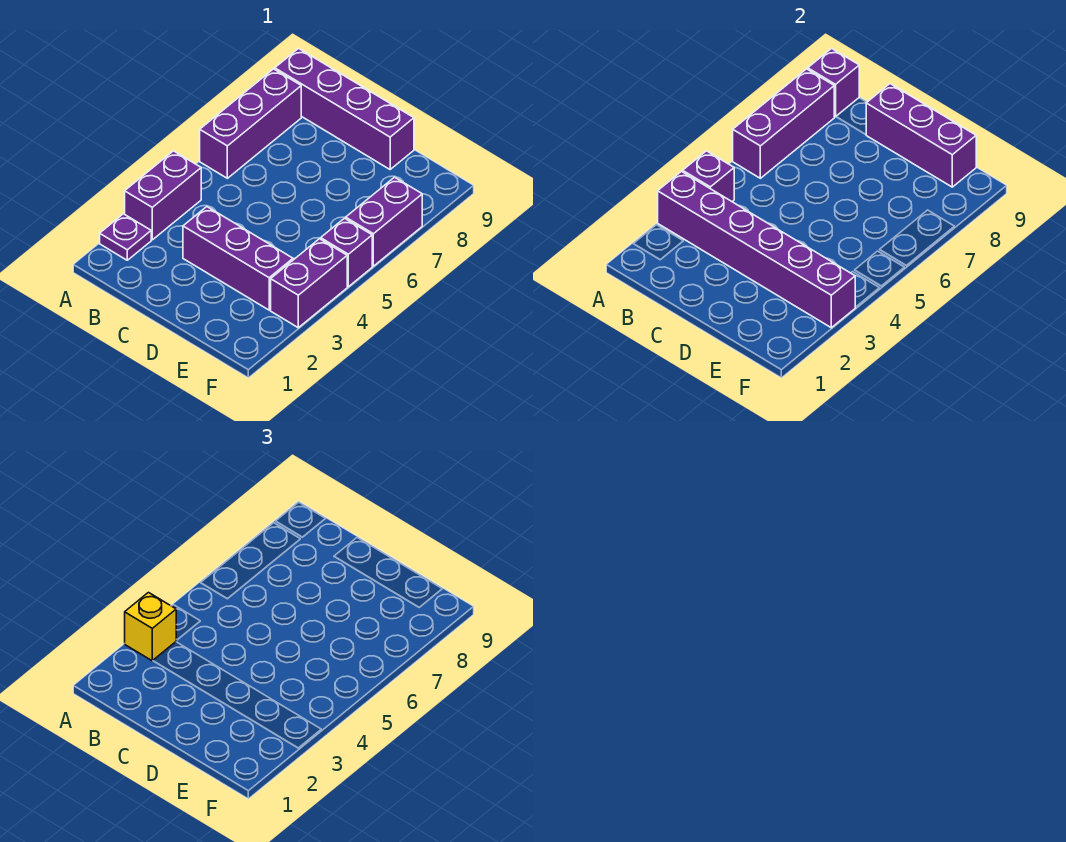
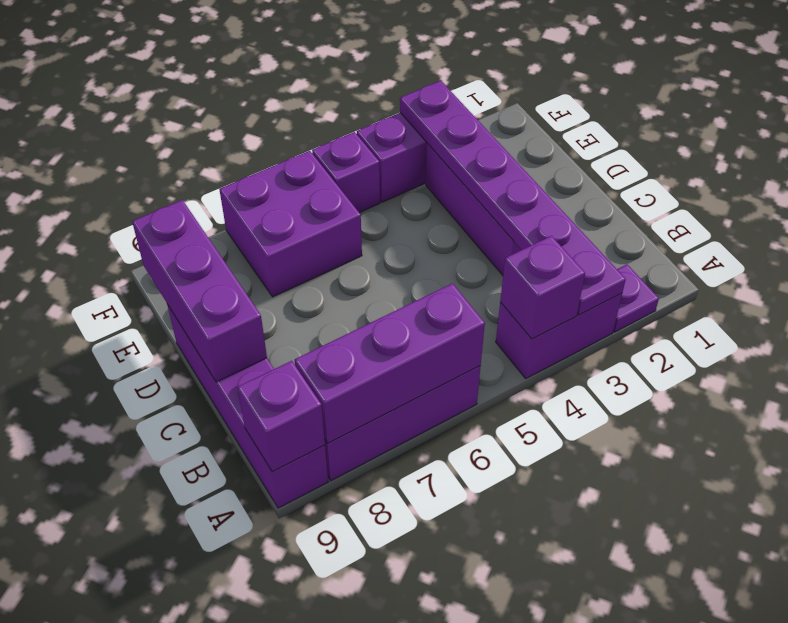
purple 1x6 brick [658,172,855,328] -> purple 1x6 plate [400,81,626,315]
yellow 1x1 brick [125,593,176,661] -> none
purple 1x2 brick [346,177,422,266] -> purple 2x2 brick [219,151,362,297]

